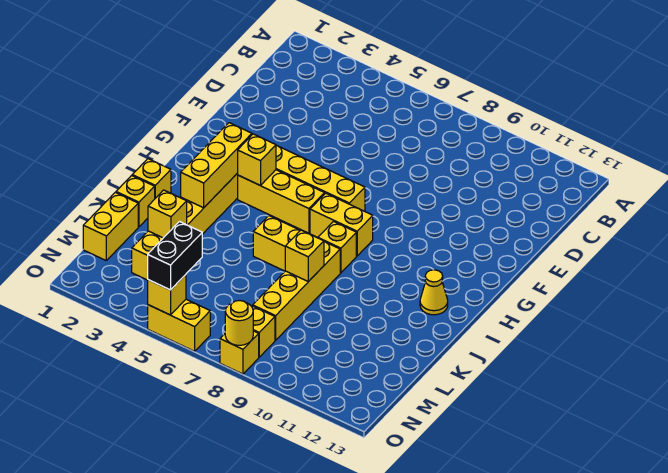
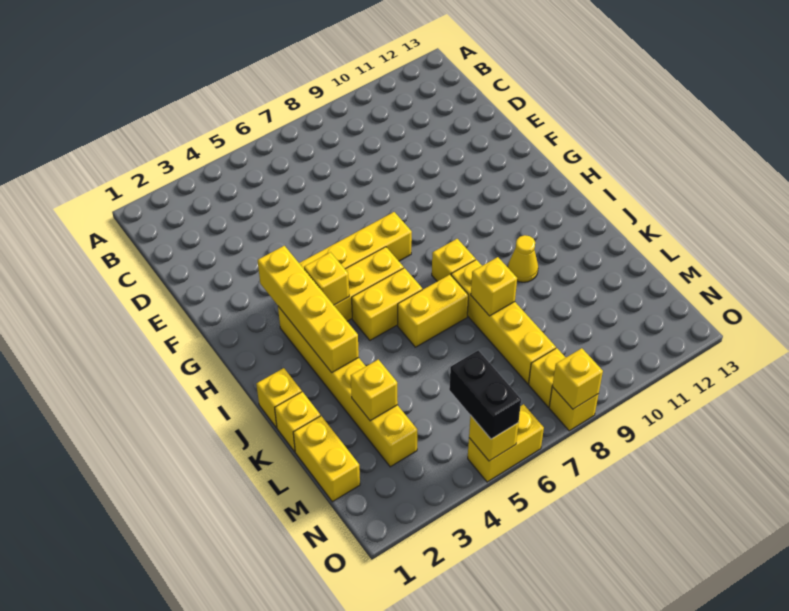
yellow 1x3 brick [181,123,252,208] -> yellow 1x4 brick [258,246,359,373]
yellow 1x2 brick [310,193,373,256] -> yellow 1x2 brick moved to [352,268,422,340]
yellow 1x1 cone [420,270,448,315] -> yellow 1x1 cone moved to [508,235,538,282]
yellow 1x1 round brick [225,301,253,345] -> yellow 1x1 brick [552,348,603,409]

